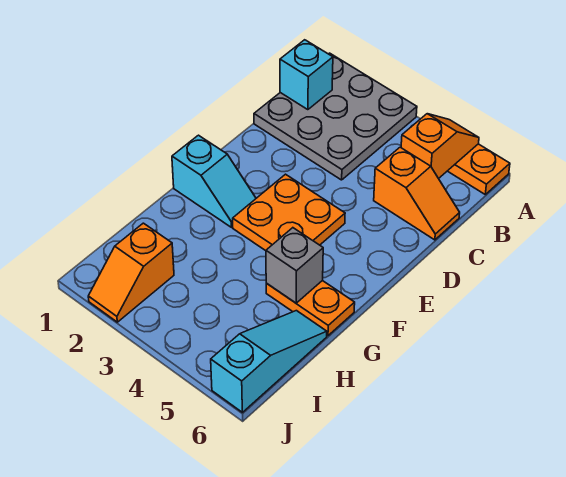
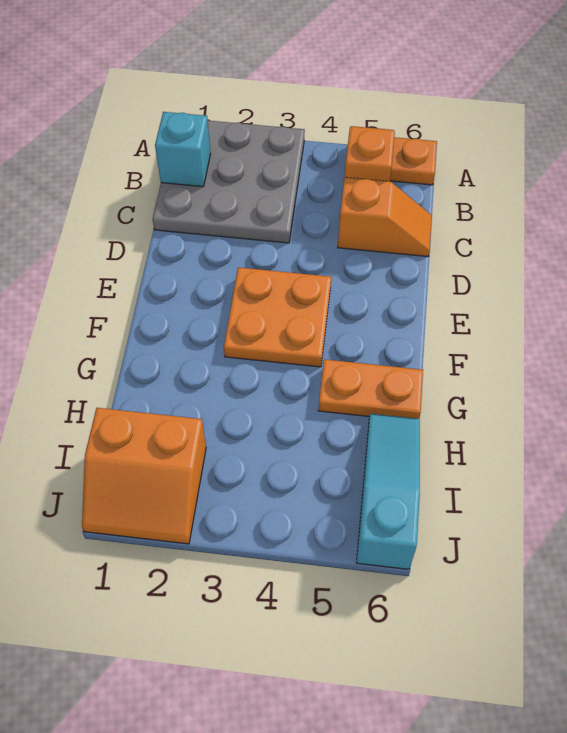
cyan 1x2 slope [172,135,256,227] -> none
grey 1x1 brick [266,228,323,303] -> none
orange 1x2 slope [88,223,174,322] -> orange 2x2 slope [82,408,206,544]

